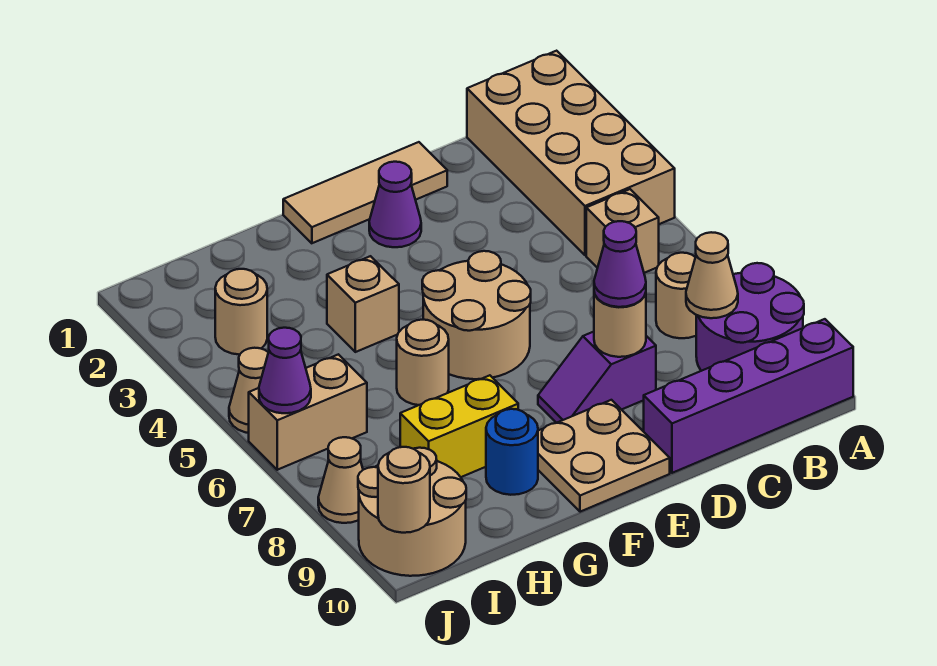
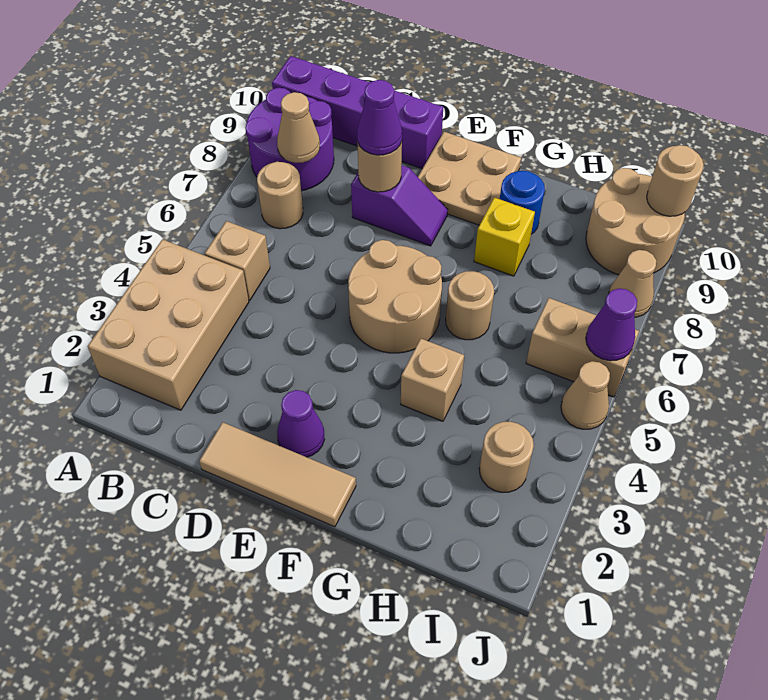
tan 2x4 brick [467,51,675,255] -> tan 2x3 brick [88,239,249,410]
yellow 1x2 brick [400,375,518,477] -> yellow 1x1 brick [474,198,535,276]

